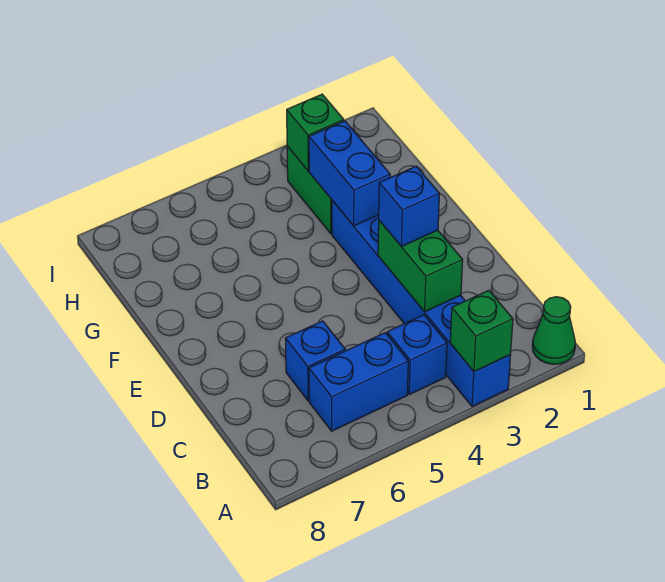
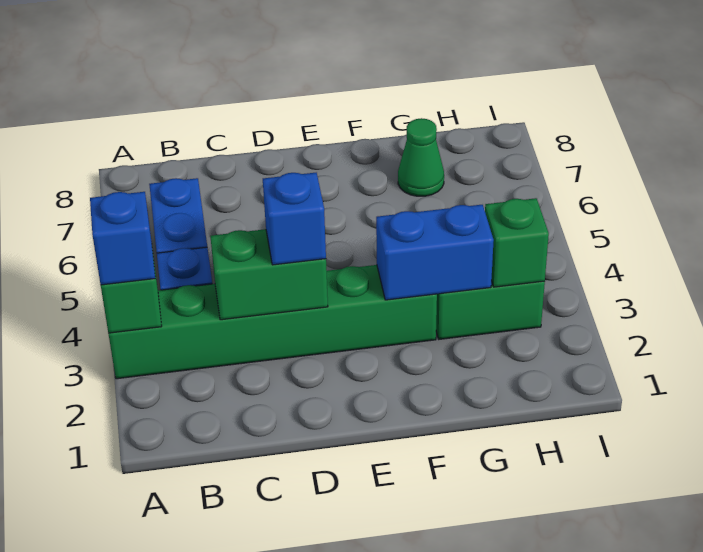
green 1x1 cone [532,297,576,364] -> green 1x1 cone moved to [398,118,444,196]
blue 1x6 brick [332,201,511,406] -> green 1x6 brick [108,265,437,379]
blue 1x1 brick [285,321,345,401] -> blue 1x1 brick moved to [90,192,155,285]

